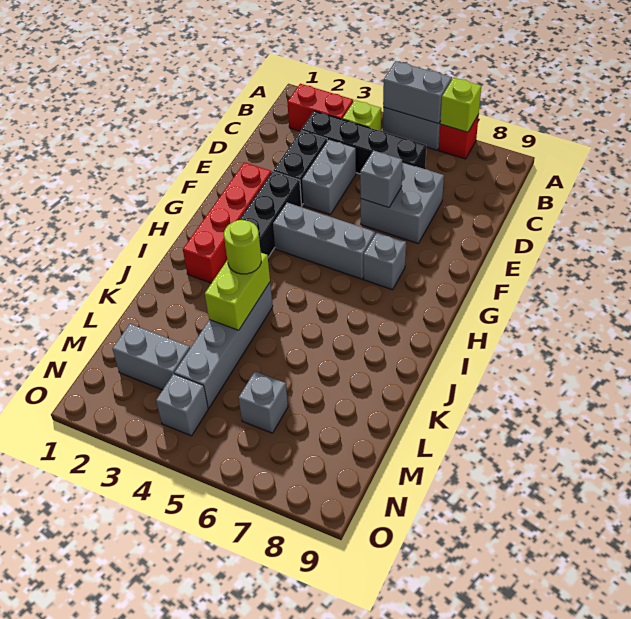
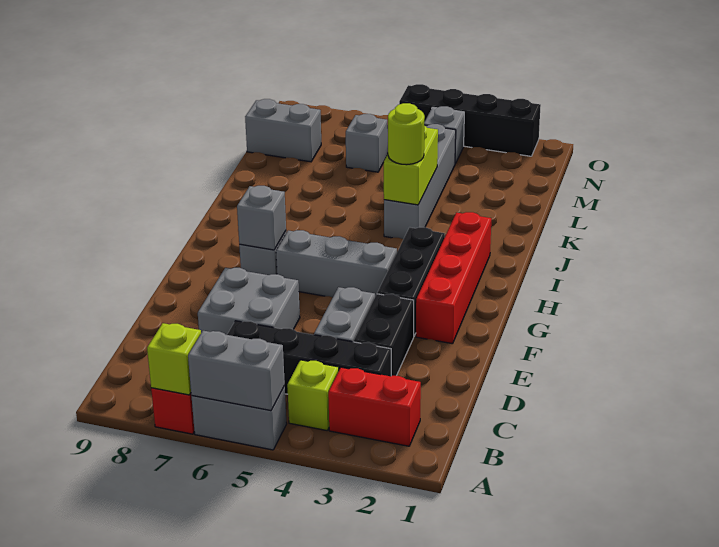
grey 1x1 brick [360,150,402,208] -> grey 1x1 brick moved to [237,186,286,250]
grey 1x2 brick [112,324,190,390] -> grey 1x2 brick moved to [245,99,321,162]
none -> black 1x4 brick [399,84,541,156]

